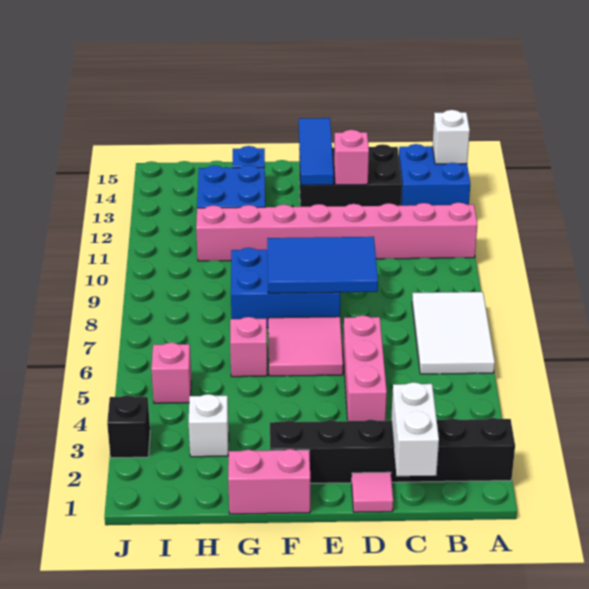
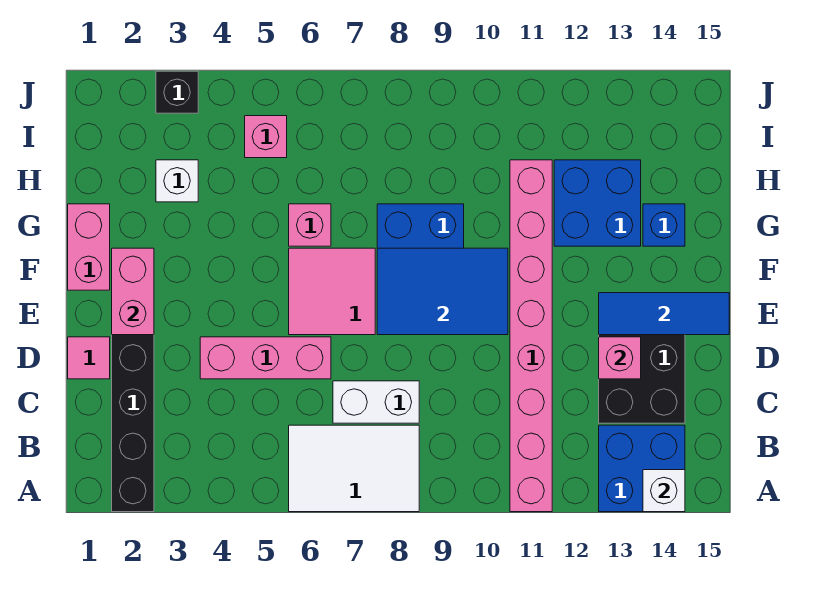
white 1x2 brick [391,382,439,476] -> white 1x2 brick moved to [333,381,419,423]
blue 2x3 tile [267,237,378,293] -> blue 2x3 tile turned to [377,248,508,335]
none -> pink 1x2 brick [112,248,154,335]

